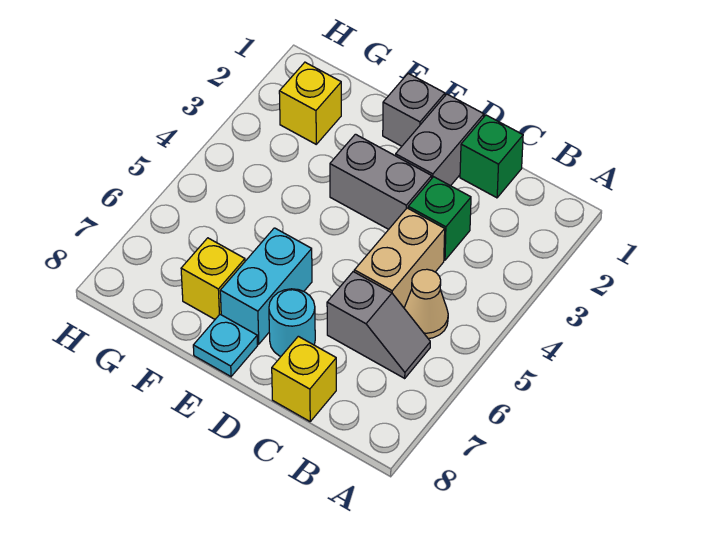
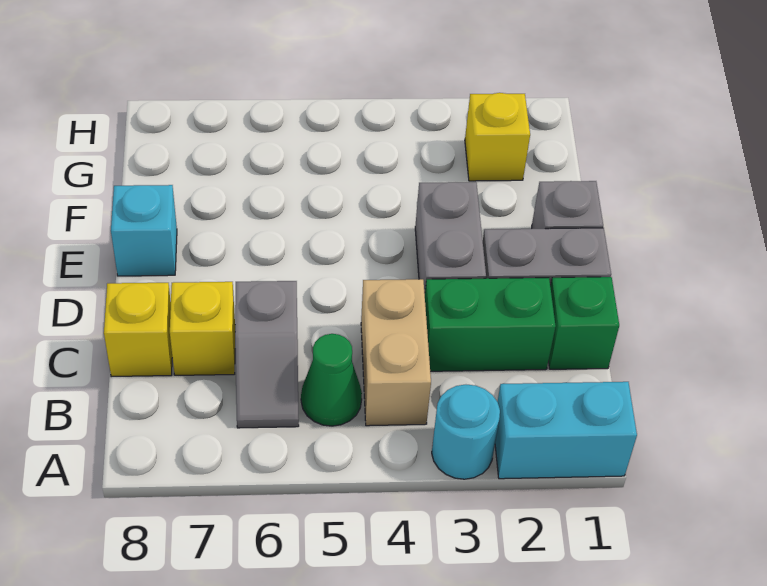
tan 1x1 cone [404,269,448,339] -> green 1x1 cone [301,334,362,426]
green 1x1 brick [408,177,471,260] -> green 1x2 brick [425,278,556,371]
tan 1x2 brick [354,208,445,308] -> tan 1x2 brick turned to [361,279,431,426]
cyan 1x1 round brick [269,289,315,356] -> cyan 1x1 round brick moved to [432,385,500,479]
cyan 1x2 brick [220,228,312,344] -> cyan 1x2 brick moved to [495,382,637,479]
cyan 1x1 plate [193,314,258,376] -> cyan 1x1 brick [111,185,177,276]
yellow 1x1 brick [181,238,245,319] -> yellow 1x1 brick moved to [170,282,235,375]

